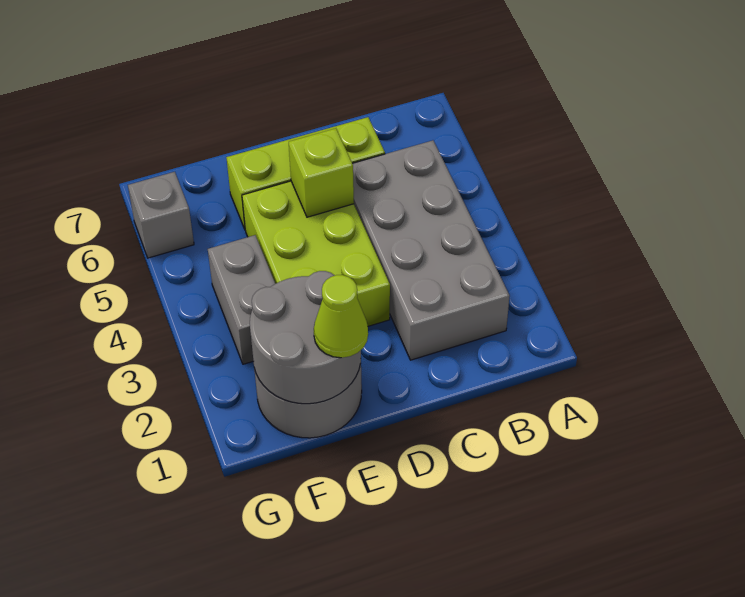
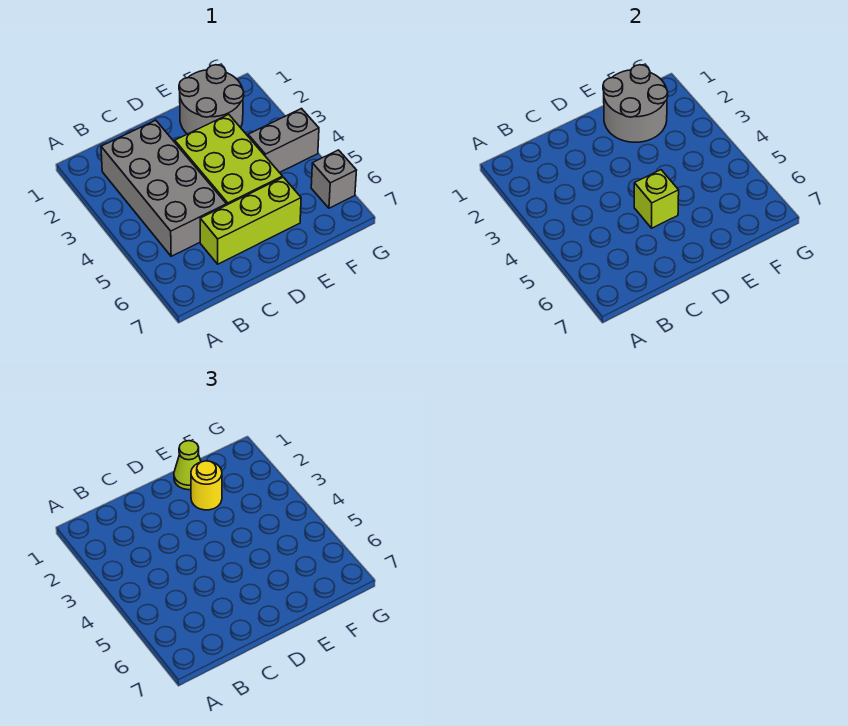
none -> yellow 1x1 round brick [191,461,222,510]
grey 1x2 brick [208,235,275,364] -> grey 1x2 brick turned to [248,109,319,173]

